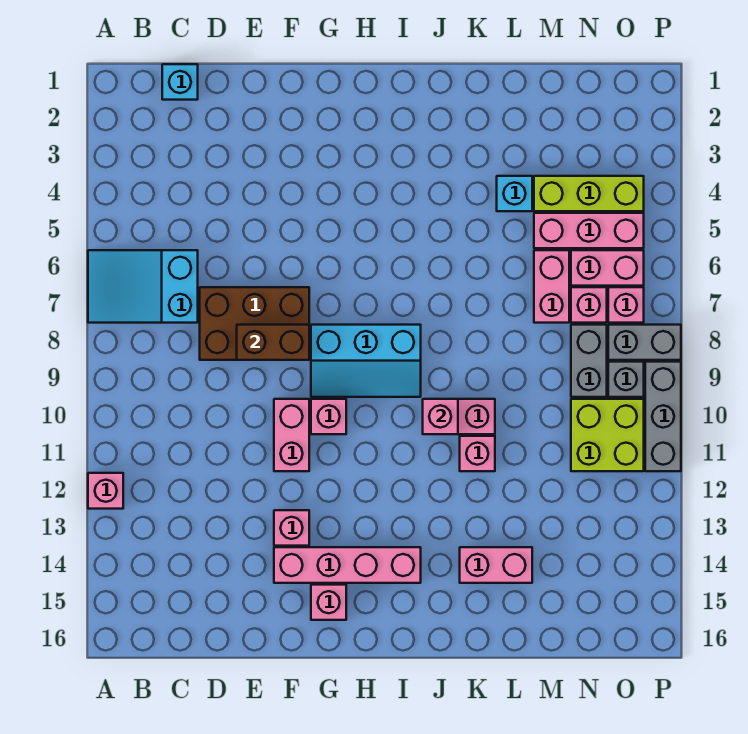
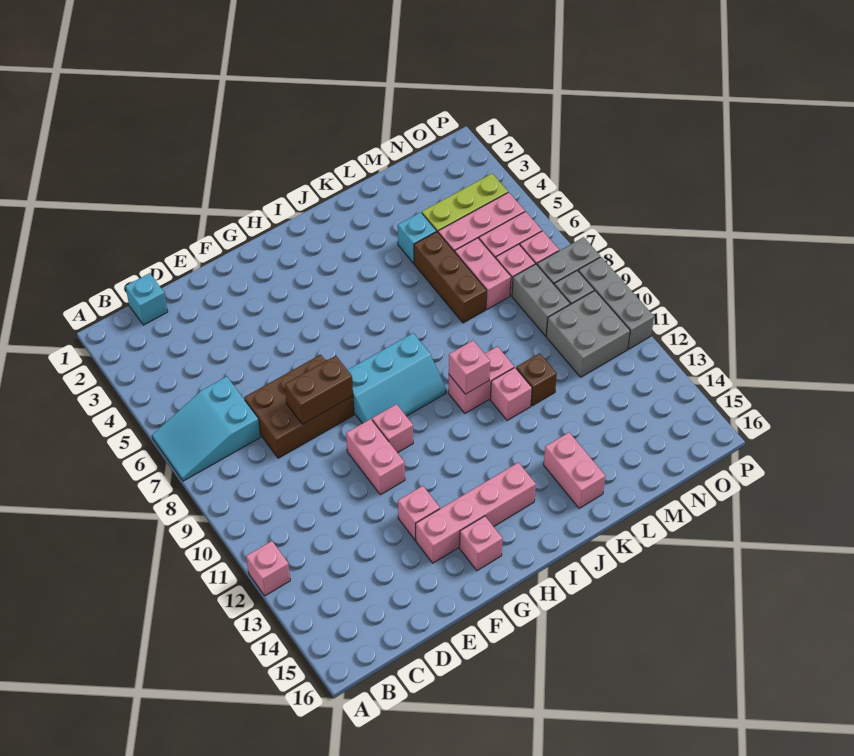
pink 1x2 brick [460,547,532,583] -> pink 1x2 brick turned to [544,432,605,508]
none -> brown 1x3 brick [414,232,487,323]
none -> brown 1x1 brick [516,353,557,406]
lime 2x2 brick [571,399,644,471] -> grey 2x2 brick [546,291,630,377]

